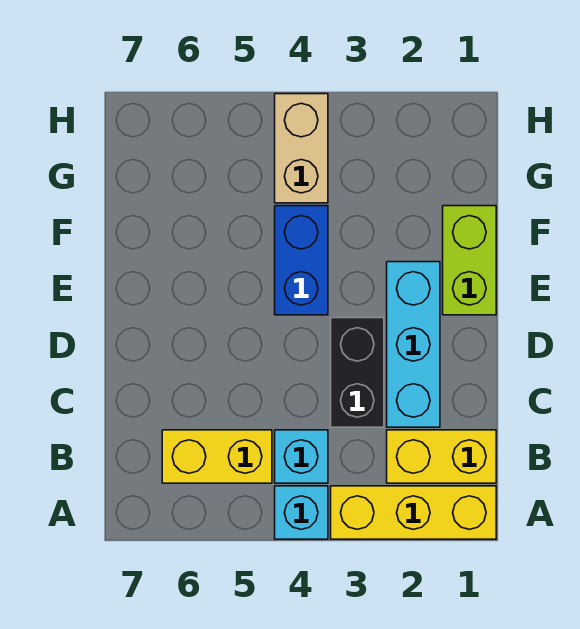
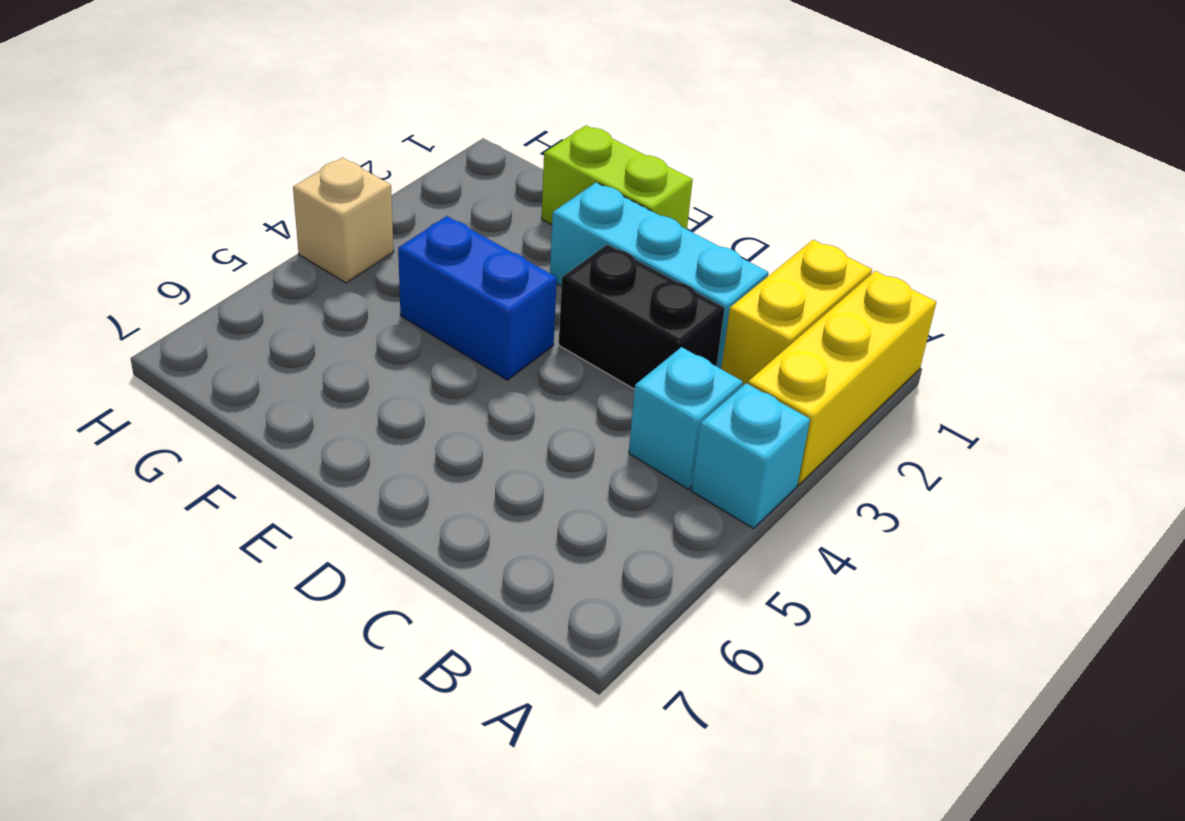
yellow 1x2 brick [162,430,272,483] -> none
tan 1x2 brick [275,94,328,203] -> tan 1x1 brick [293,158,394,283]

